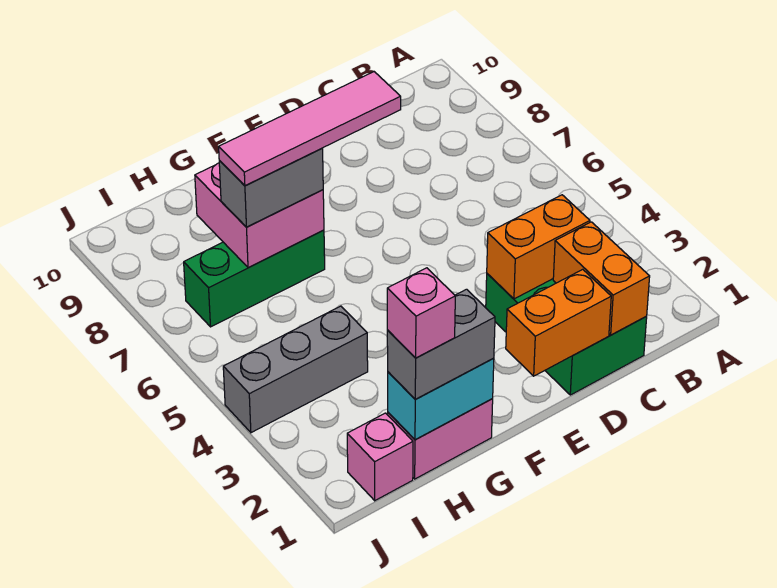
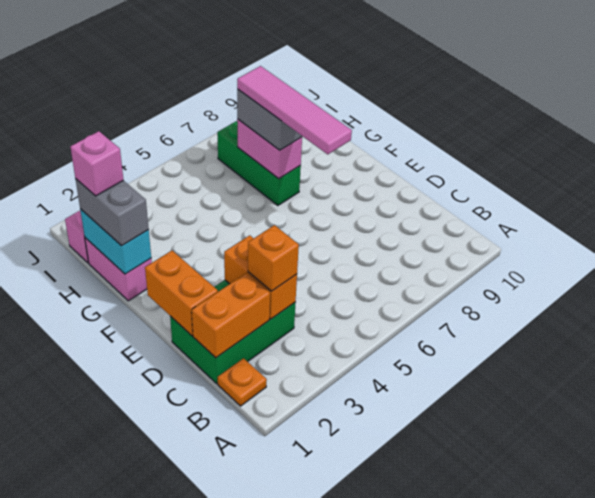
none -> orange 1x1 plate [218,358,267,406]
none -> orange 1x1 brick [248,225,299,291]
pink 2x2 brick [195,163,324,268] -> pink 1x2 brick [237,119,302,179]
grey 1x3 brick [223,306,368,433] -> none

